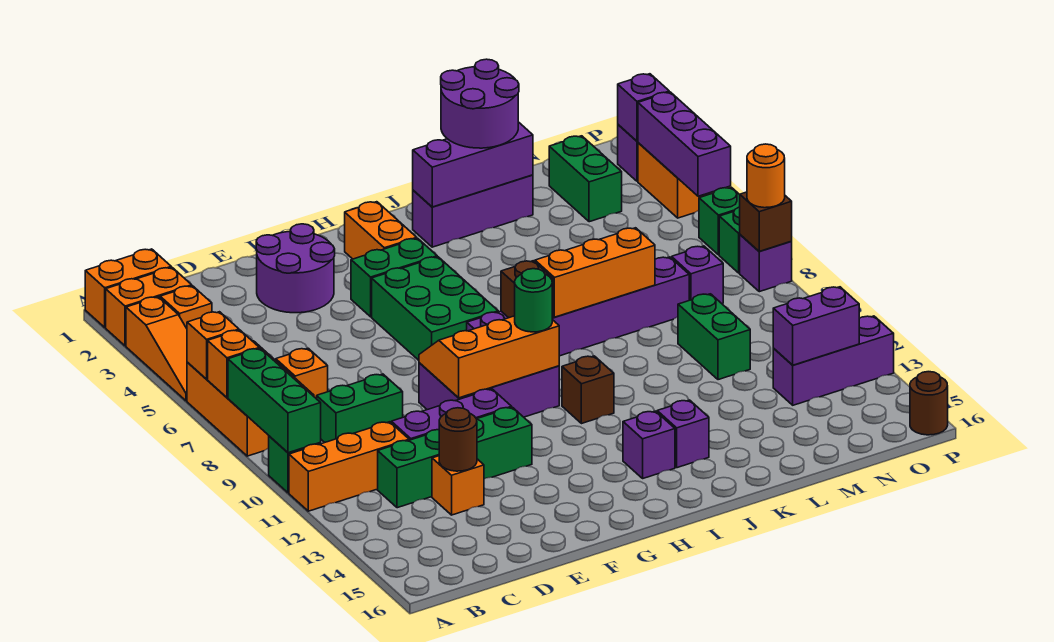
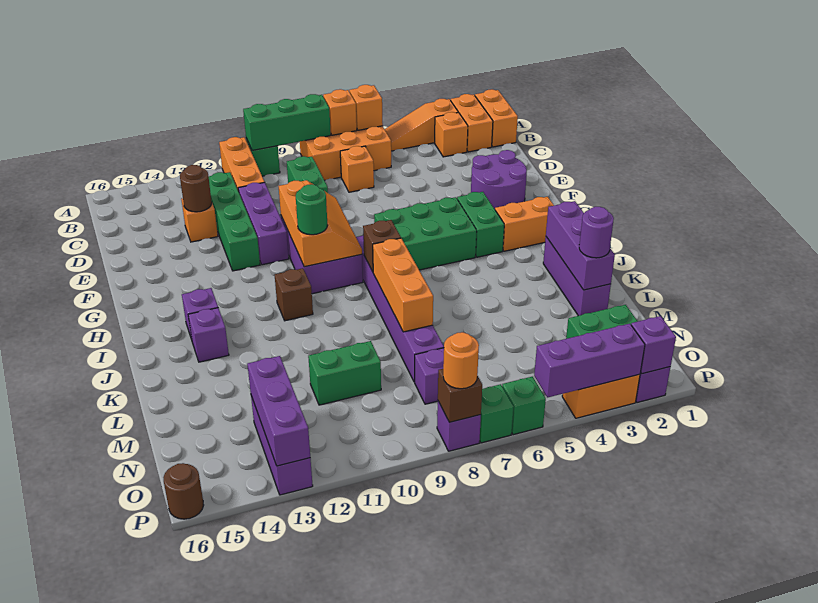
purple 2x2 round brick [441,59,519,148] -> purple 1x1 round brick [579,207,614,258]
purple 1x2 brick [773,287,859,365] -> purple 1x3 brick [247,356,310,466]

